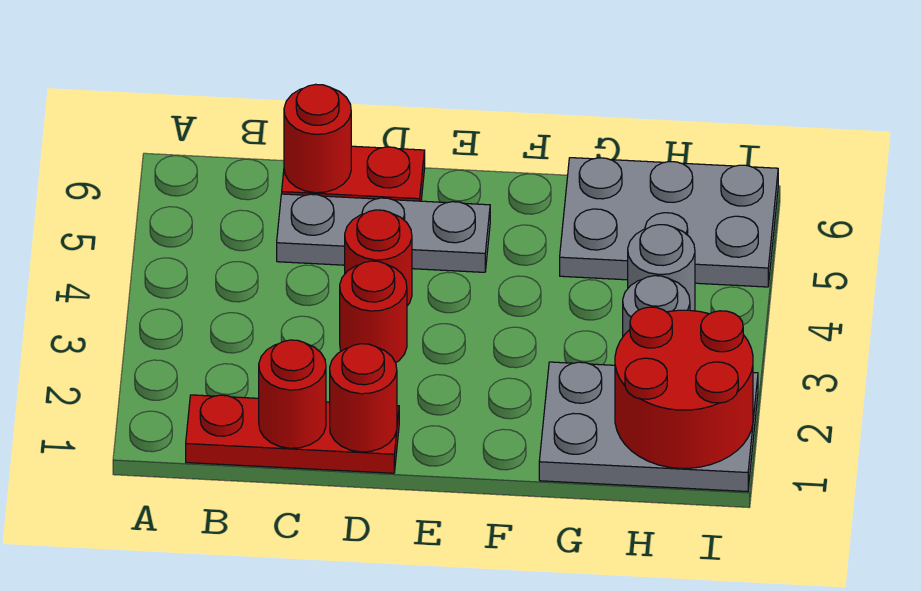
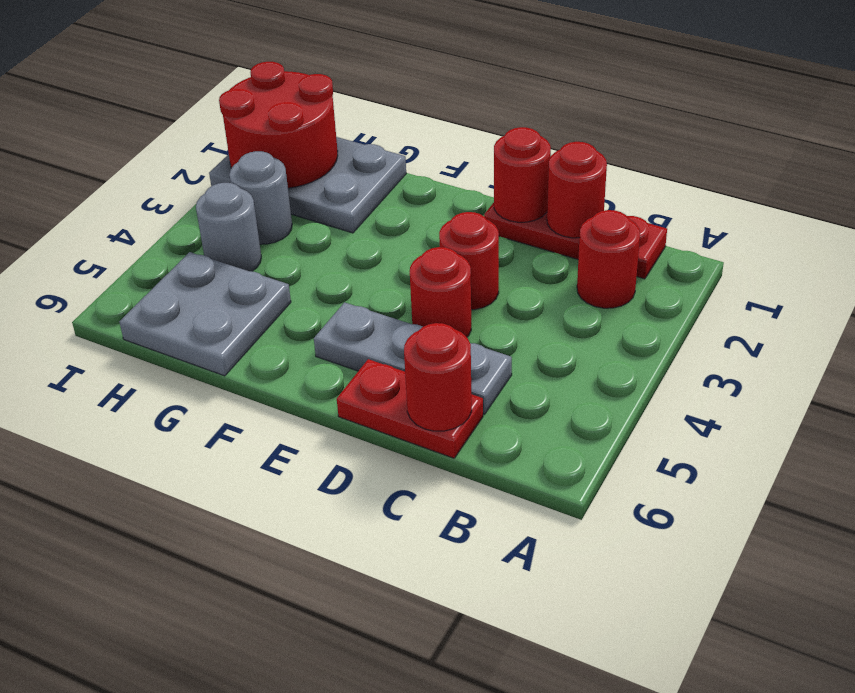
none -> red 1x1 round brick [577,210,640,308]
grey 2x3 plate [560,158,778,287] -> grey 2x2 plate [119,252,291,376]

